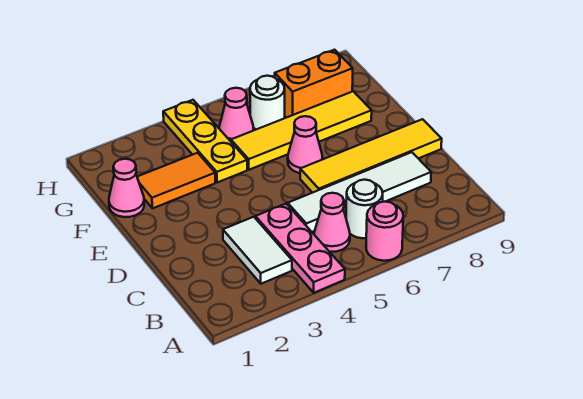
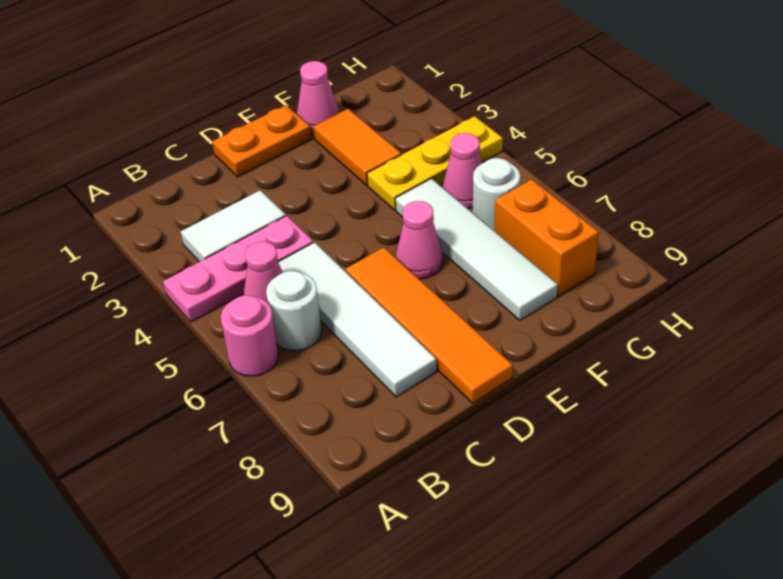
none -> orange 1x2 plate [212,105,312,177]
yellow 1x4 tile [300,119,442,193] -> orange 1x4 tile [345,247,513,403]
yellow 1x4 tile [231,91,372,170] -> white 1x4 tile [395,179,558,320]

